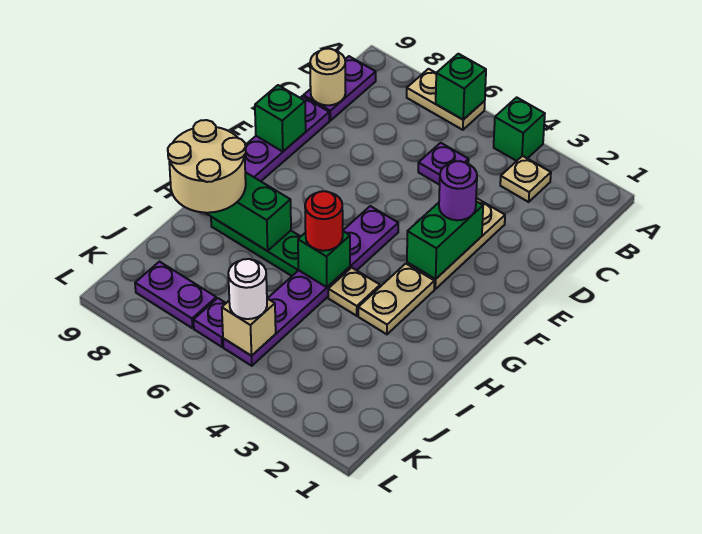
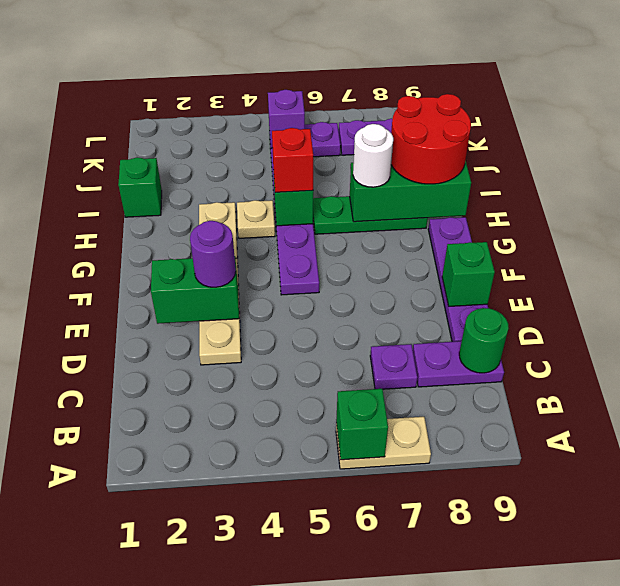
green 1x1 brick [494,97,545,161] -> green 1x1 brick moved to [118,158,162,217]
tan 1x1 plate [500,156,551,202] -> none
purple 1x2 plate [303,56,376,121] -> purple 1x2 plate turned to [413,341,504,387]
purple 1x1 plate [418,143,469,185] -> purple 1x1 plate moved to [370,344,417,389]
tan 1x1 round brick [310,49,346,105] -> green 1x1 round brick [459,308,509,373]
green 1x2 brick [407,201,483,279] -> green 1x2 brick turned to [151,256,239,324]
red 1x1 round brick [305,191,343,251] -> red 1x1 brick [272,128,313,193]
tan 2x2 round brick [168,120,246,213] -> red 2x2 round brick [391,94,471,184]
tan 1x1 brick [222,298,276,356] -> purple 1x1 brick [268,90,305,148]
white 1x1 round brick [228,259,267,319] -> white 1x1 round brick moved to [353,124,393,187]

